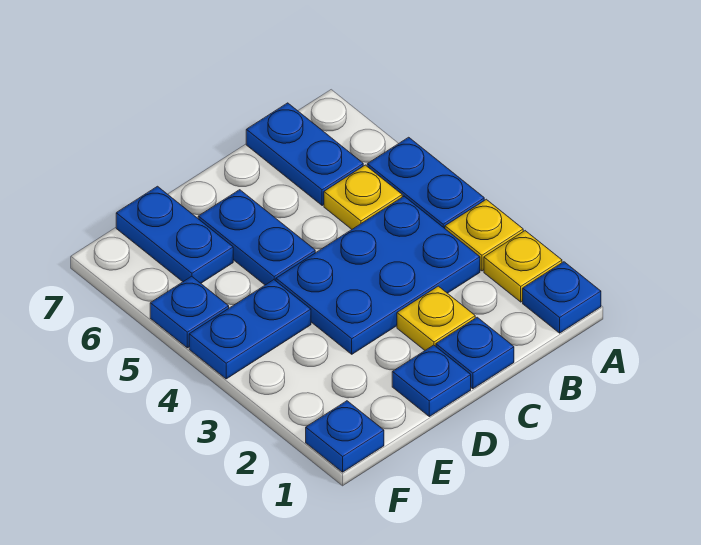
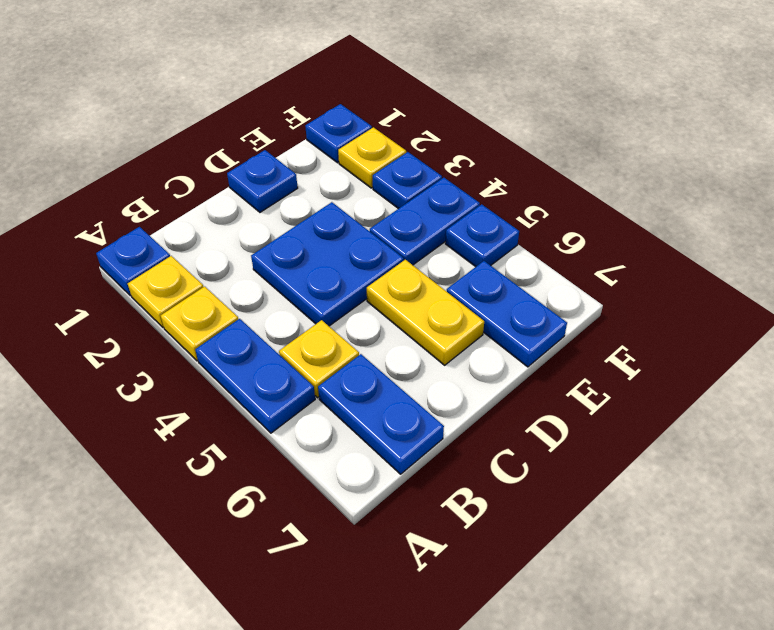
blue 2x3 plate [276,196,480,354] -> blue 2x2 plate [251,202,404,326]
blue 1x1 plate [436,317,514,389] -> blue 1x1 plate moved to [373,152,442,209]
yellow 1x1 plate [397,286,475,350] -> yellow 1x1 plate moved to [338,127,406,188]
blue 1x2 plate [198,190,315,285] -> yellow 1x2 plate [367,260,484,365]

